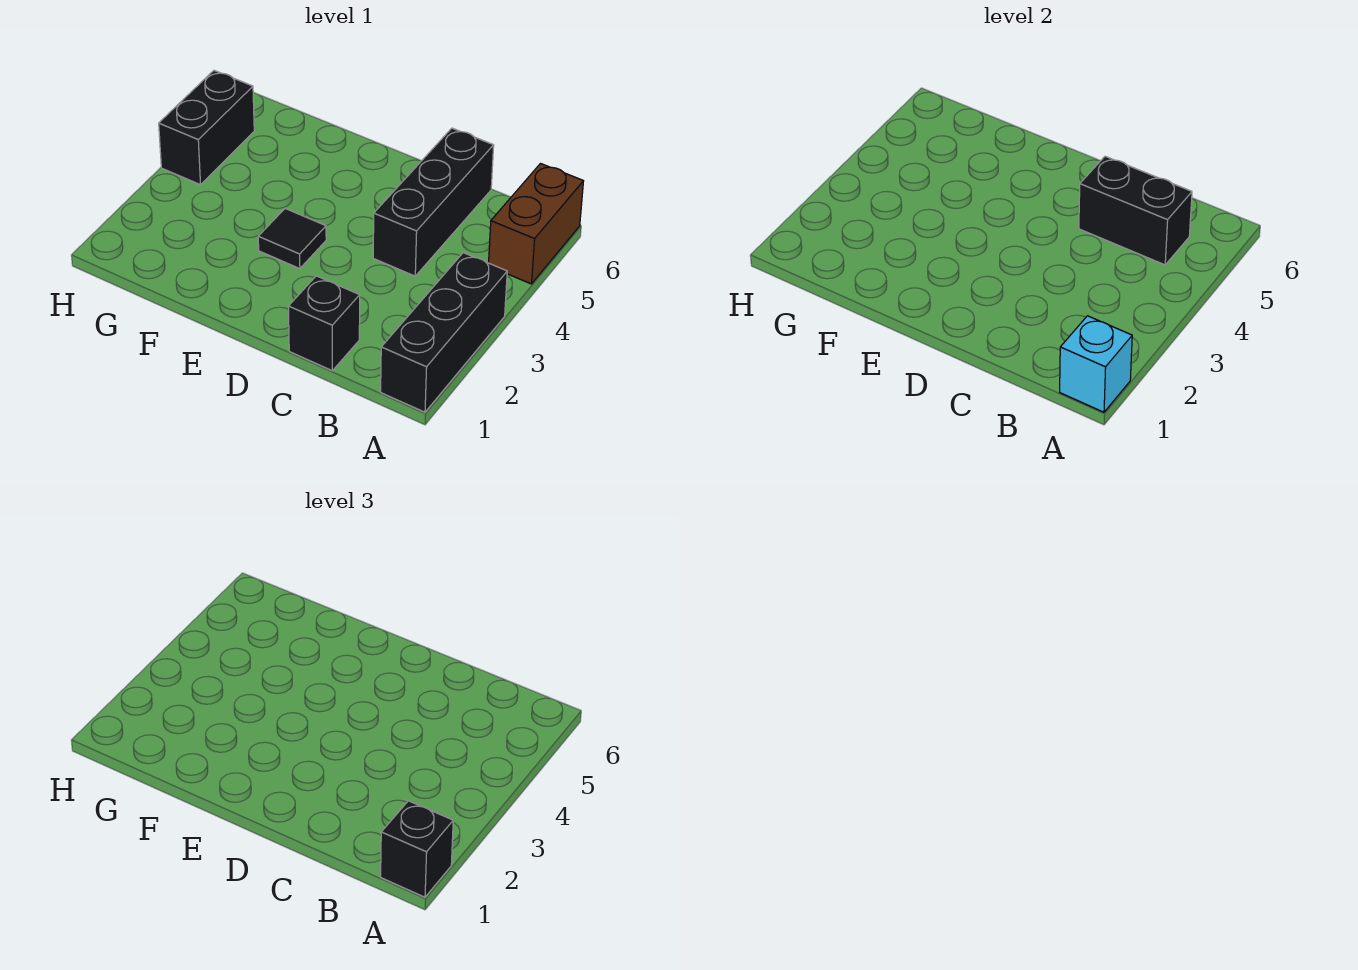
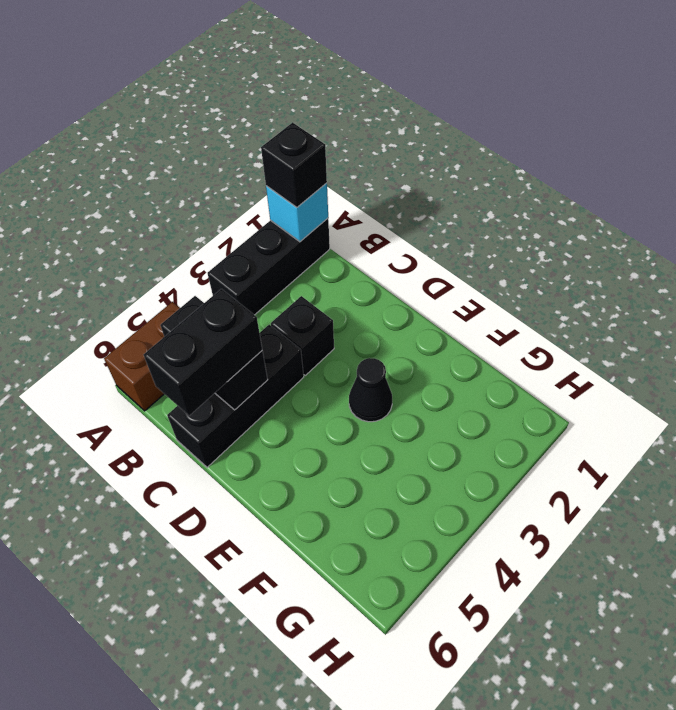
black 1x1 brick [288,276,360,370] -> black 1x1 brick moved to [271,296,334,375]
black 1x1 tile [258,209,326,269] -> black 1x1 cone [349,358,392,422]
black 1x2 brick [159,71,254,185] -> black 1x2 brick moved to [143,289,262,416]

